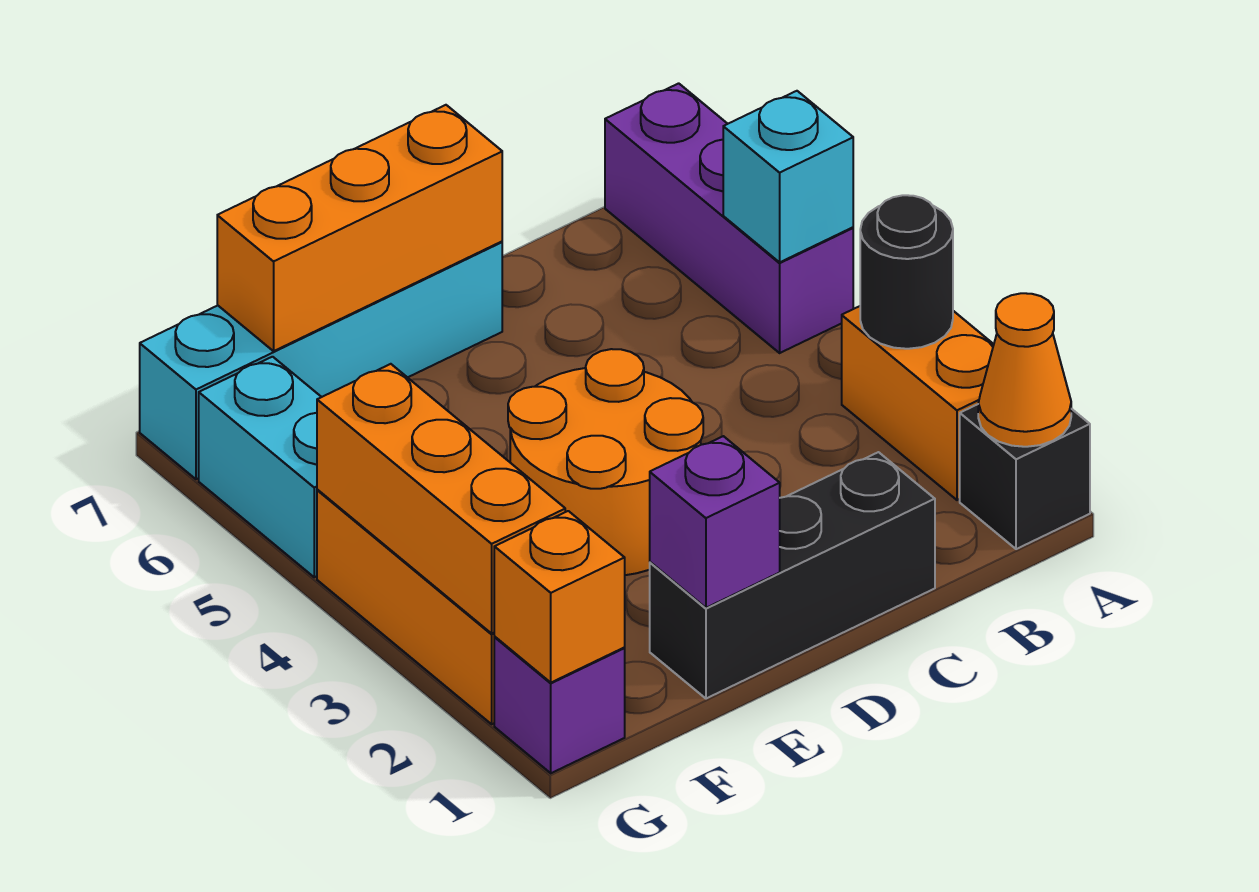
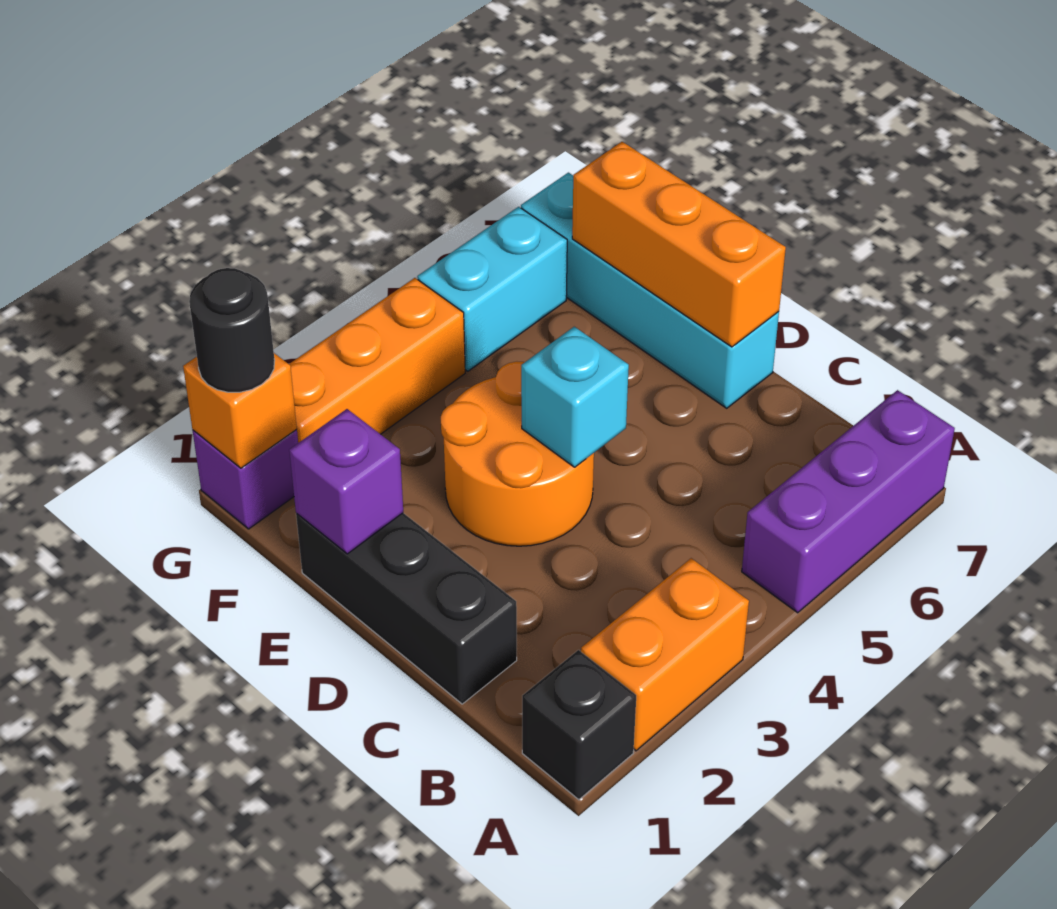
orange 1x1 cone [978,293,1071,447] -> none
black 1x1 round brick [860,195,953,349] -> black 1x1 round brick moved to [189,268,275,392]
cyan 1x1 brick [723,91,853,262] -> cyan 1x1 brick moved to [521,327,629,467]
orange 1x3 brick [317,364,565,633] -> none

